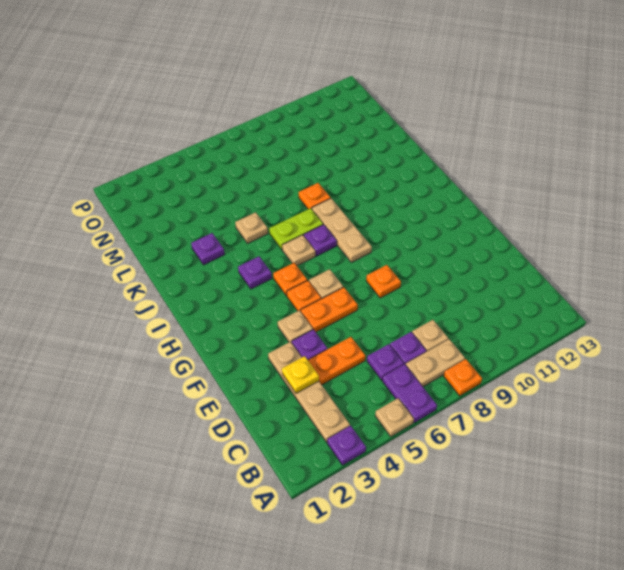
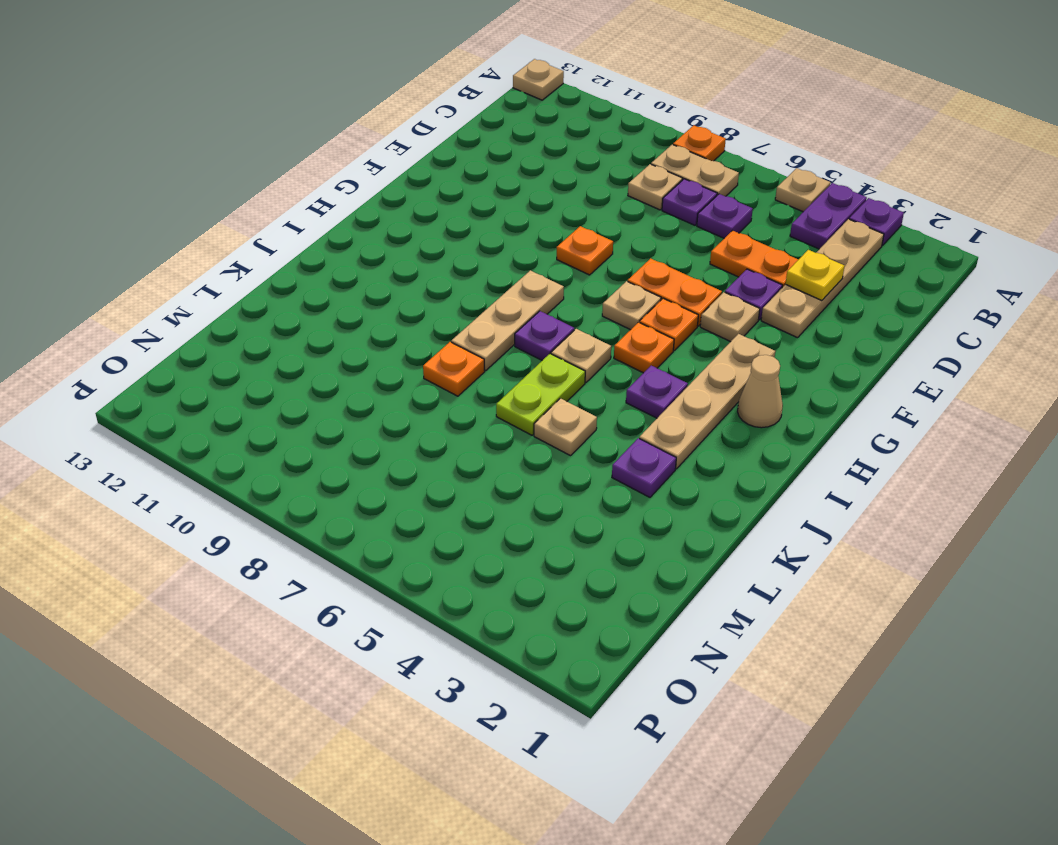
purple 1x2 plate [382,364,437,423] -> purple 1x2 plate moved to [790,183,867,249]
none -> tan 1x1 plate [513,59,564,100]
none -> tan 1x4 plate [639,334,775,469]
none -> tan 1x1 cone [738,355,783,428]
lime 1x2 plate [269,208,323,249] -> lime 1x2 plate turned to [496,354,585,435]

